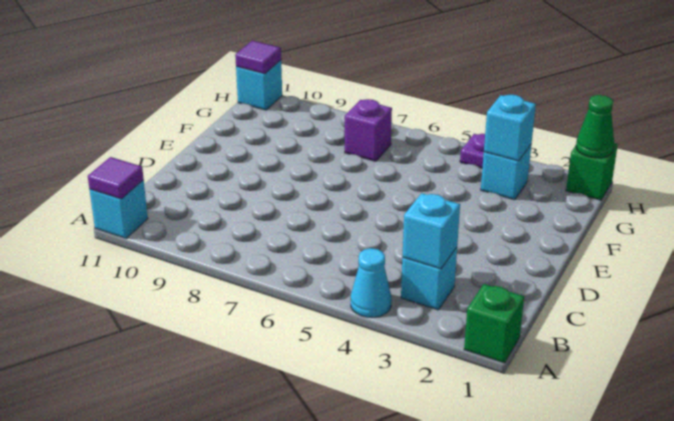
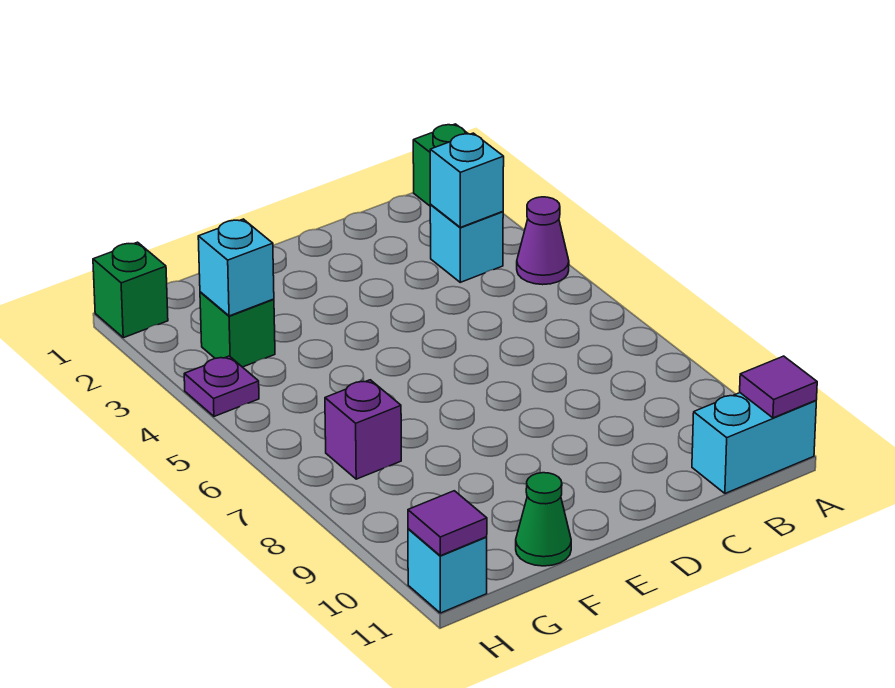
cyan 1x1 cone [351,248,391,317] -> purple 1x1 cone [517,197,569,285]
cyan 1x1 brick [89,180,148,238] -> cyan 1x2 brick [692,393,816,493]
cyan 1x1 brick [481,145,531,200] -> green 1x1 brick [200,292,275,367]
green 1x1 cone [576,95,614,158] -> green 1x1 cone moved to [516,473,571,566]

